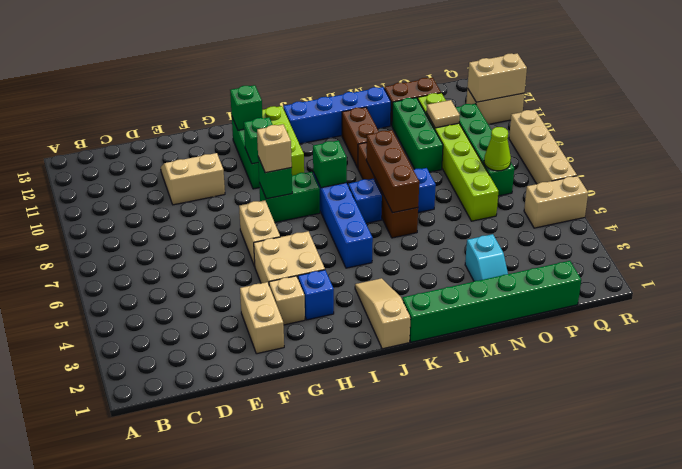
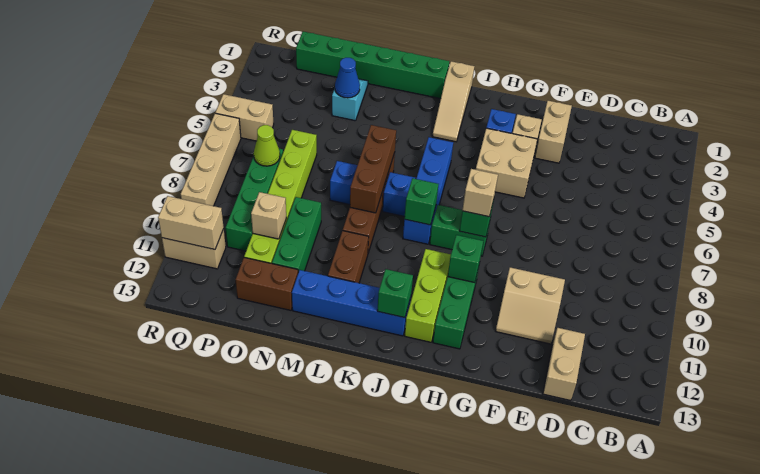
tan 1x2 brick [239,200,280,266] -> tan 1x2 brick moved to [543,328,585,401]
green 1x1 brick [230,85,263,130] -> green 1x1 brick moved to [377,269,413,318]
none -> blue 1x1 cone [335,58,360,98]
tan 1x1 tile [427,100,460,128] -> tan 1x1 brick [251,192,286,239]

